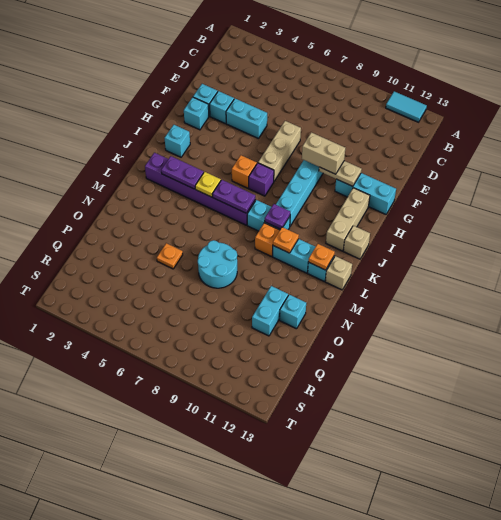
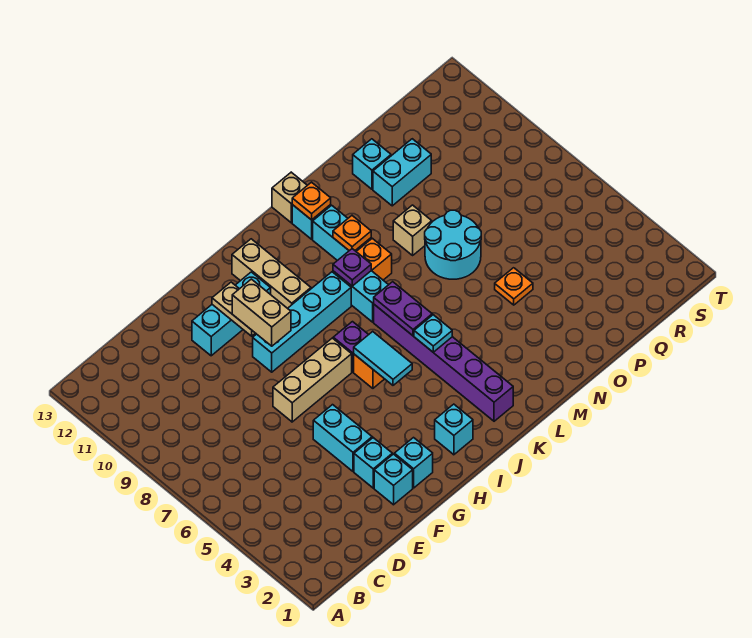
cyan 1x2 tile [386,91,427,122] -> cyan 1x2 tile moved to [354,332,412,385]
cyan 1x3 brick [335,173,396,214] -> cyan 1x3 brick turned to [192,272,271,356]
tan 1x3 brick [326,188,370,251] -> tan 1x3 brick turned to [232,239,311,308]
tan 1x1 brick [343,226,370,259] -> tan 1x1 brick moved to [393,205,432,255]
purple 1x2 plate [161,156,204,189] -> none
yellow 1x1 plate [195,172,221,197] -> cyan 1x1 plate [414,315,452,352]

